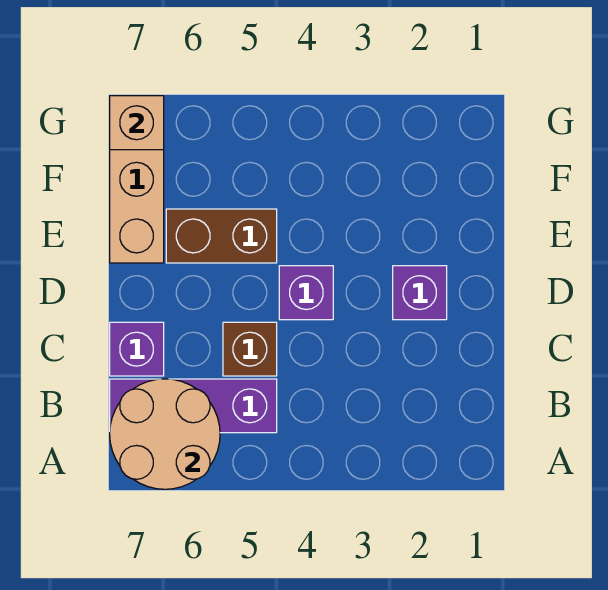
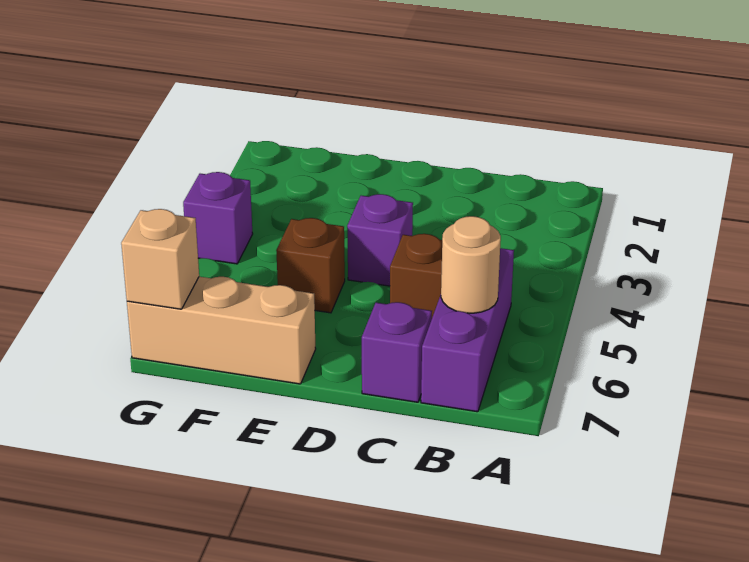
tan 2x2 round brick [110,379,220,489] -> tan 1x1 round brick [441,216,501,313]
purple 1x1 brick [393,266,447,320] -> purple 1x1 brick moved to [183,172,253,264]
brown 1x2 brick [166,209,277,263] -> brown 1x1 brick [276,218,345,313]

